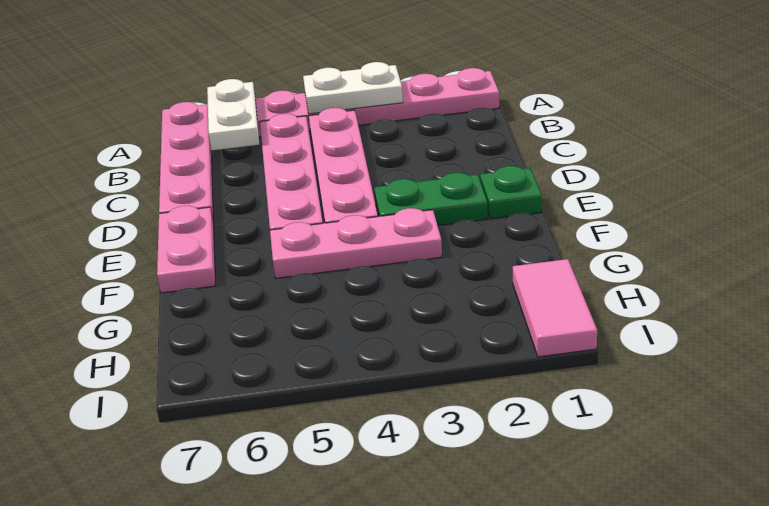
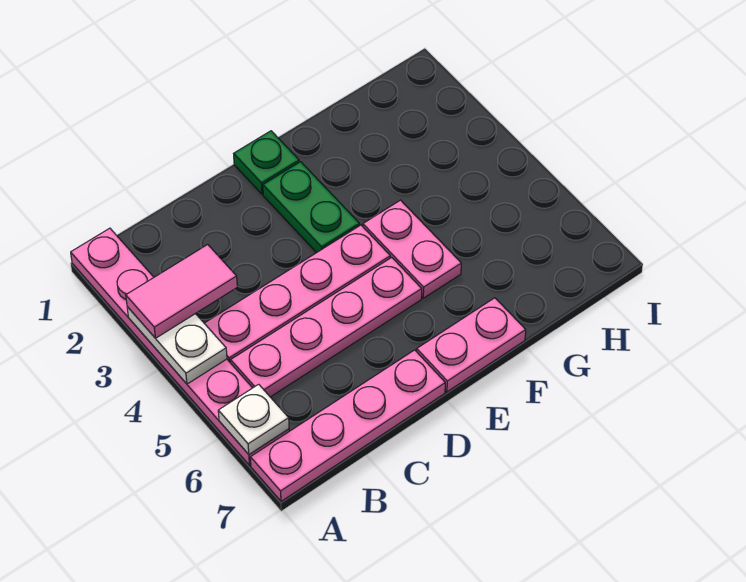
white 1x2 plate [207,79,259,150] -> white 1x1 plate [218,384,289,454]
pink 1x3 plate [270,208,442,278] -> pink 1x2 plate [363,200,461,298]
pink 1x2 tile [513,259,597,357] -> pink 1x2 tile moved to [126,245,237,338]

